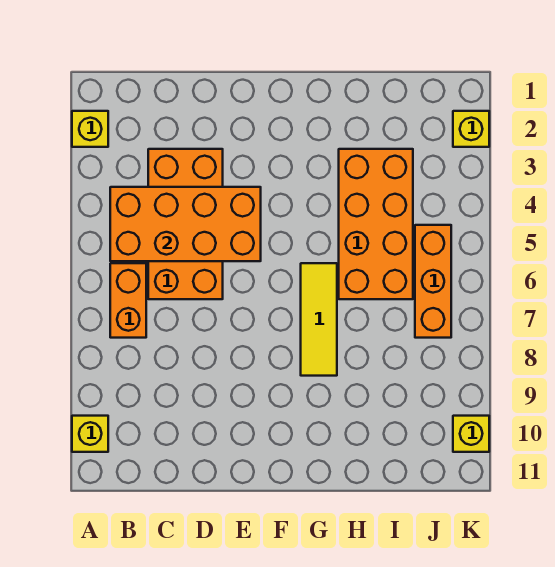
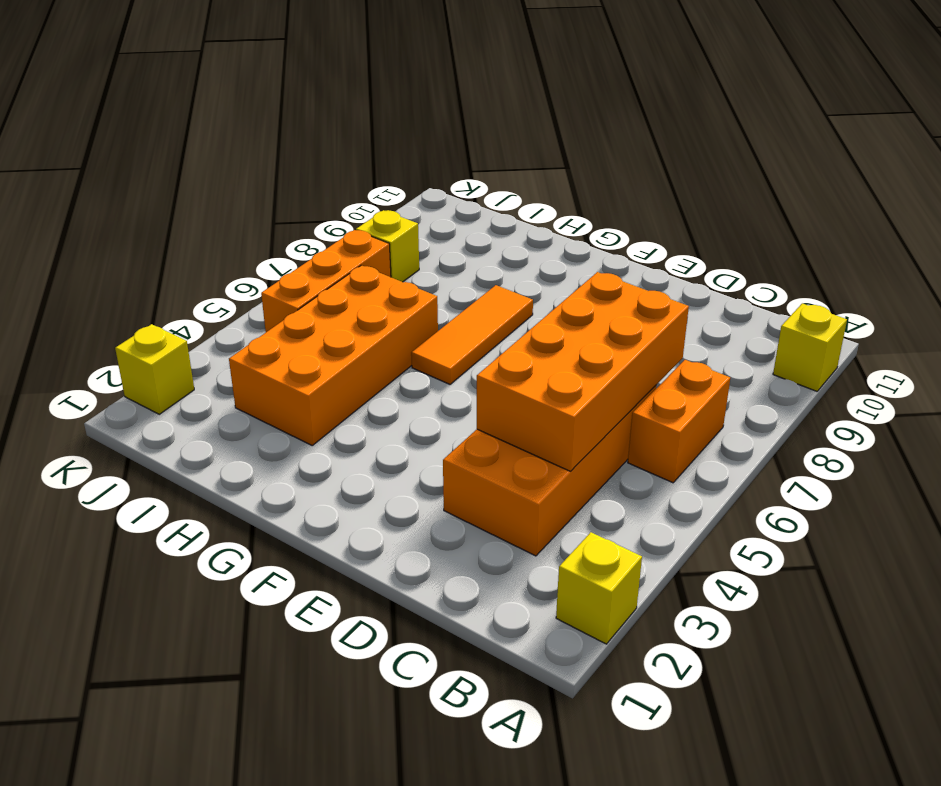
orange 2x4 brick [110,187,261,261] -> orange 2x4 brick turned to [477,272,689,471]
yellow 1x3 tile [301,263,337,376] -> orange 1x3 tile [411,285,533,384]
yellow 1x1 brick [453,416,489,452] -> yellow 1x1 brick moved to [356,210,419,282]

